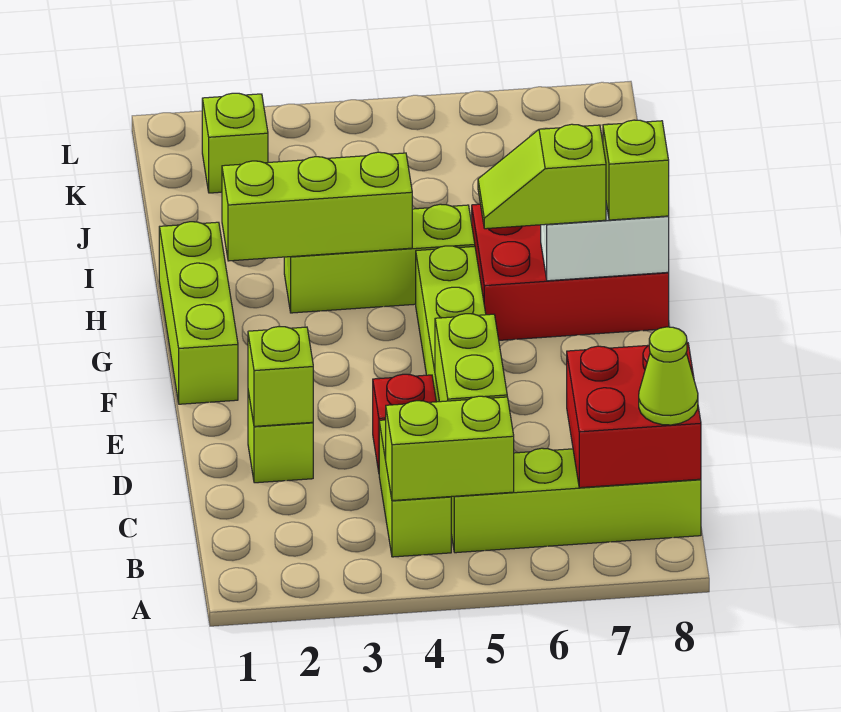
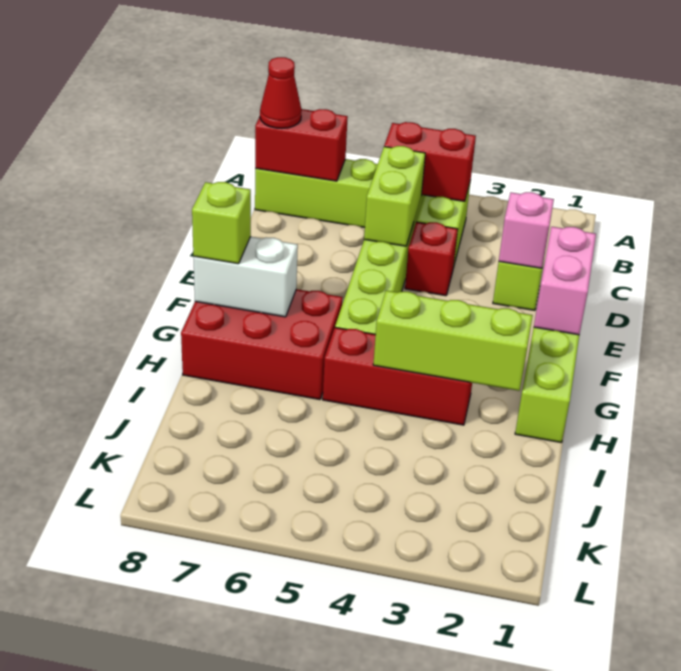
lime 1x2 brick [386,396,514,501] -> red 1x2 brick [384,122,476,201]
red 2x2 brick [567,343,701,488] -> red 1x2 brick [255,109,348,181]
lime 1x1 cone [639,327,698,425] -> red 1x1 cone [260,57,301,128]
lime 1x1 brick [248,327,313,426] -> pink 1x1 brick [499,192,554,268]
none -> pink 1x2 brick [534,227,596,335]
lime 1x2 slope [478,124,606,229] -> none
lime 1x3 brick [284,204,475,313] -> red 1x3 brick [323,328,472,425]
lime 1x1 brick [202,93,268,193] -> none

